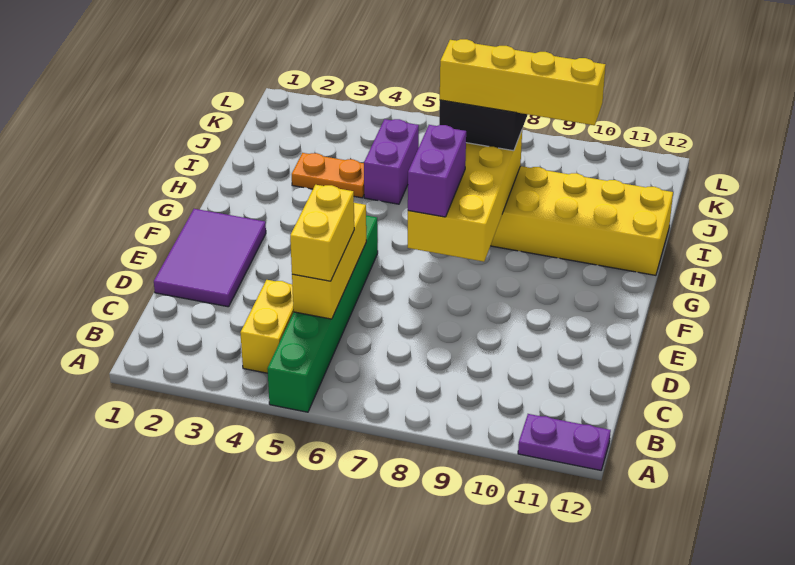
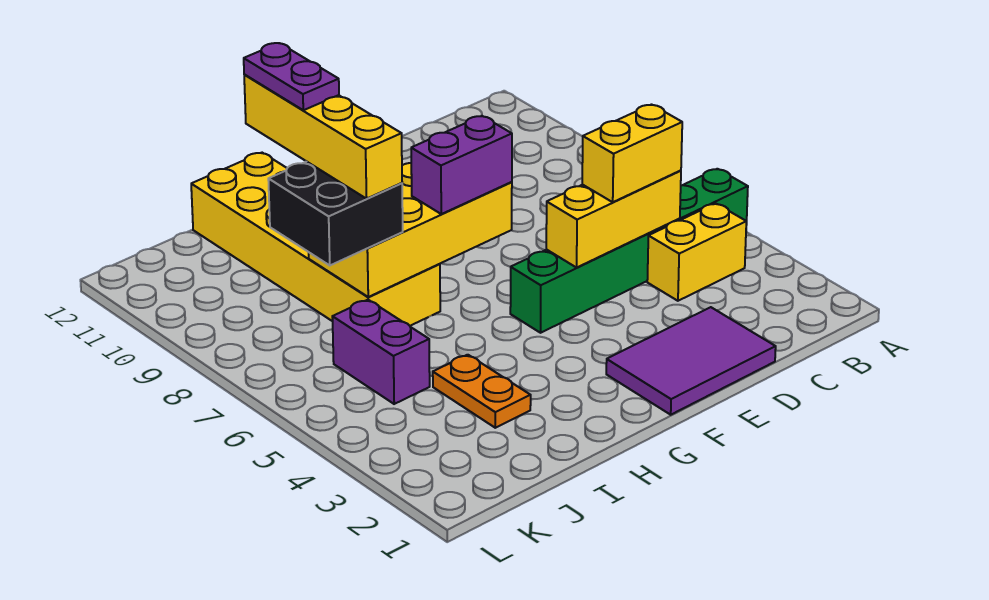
purple 1x2 plate [518,414,611,470] -> purple 1x2 plate moved to [244,43,339,110]
purple 1x2 brick [364,119,419,204] -> purple 1x2 brick turned to [332,300,430,404]

